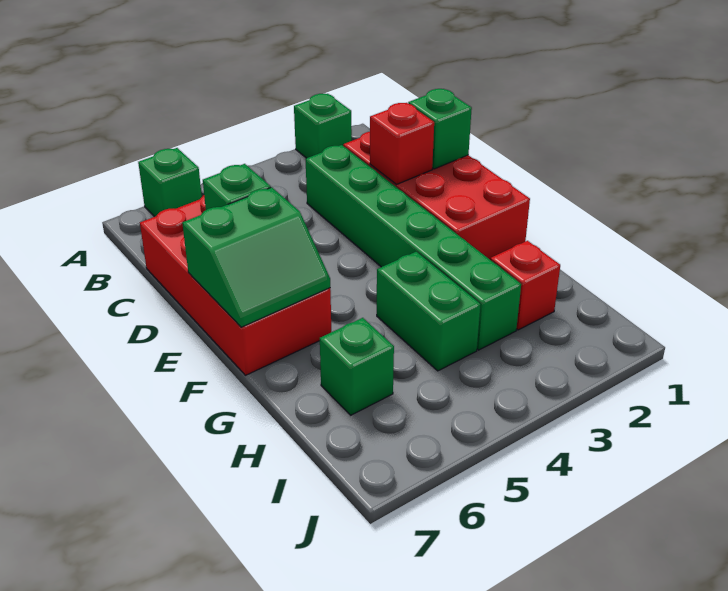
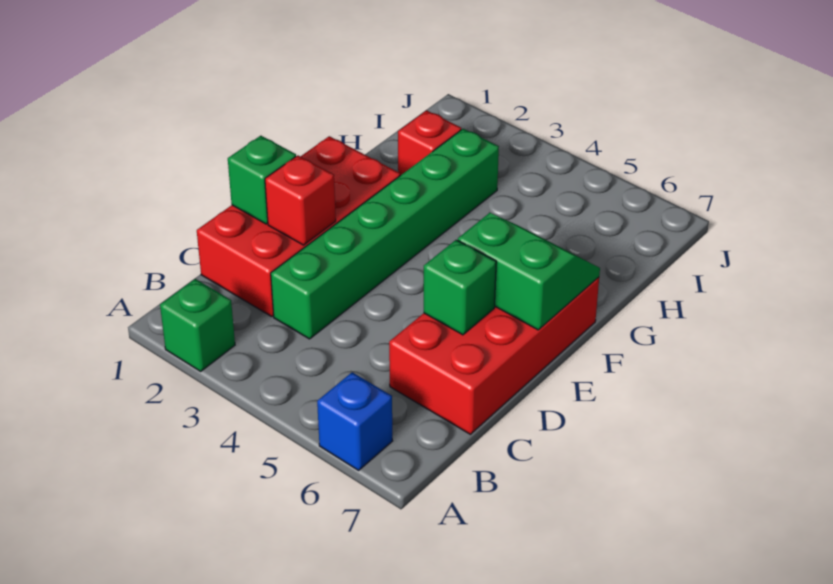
green 1x1 brick [138,148,202,217] -> blue 1x1 brick [317,372,393,470]
green 1x2 brick [377,252,481,371] -> none
green 1x1 brick [320,318,394,415] -> none

